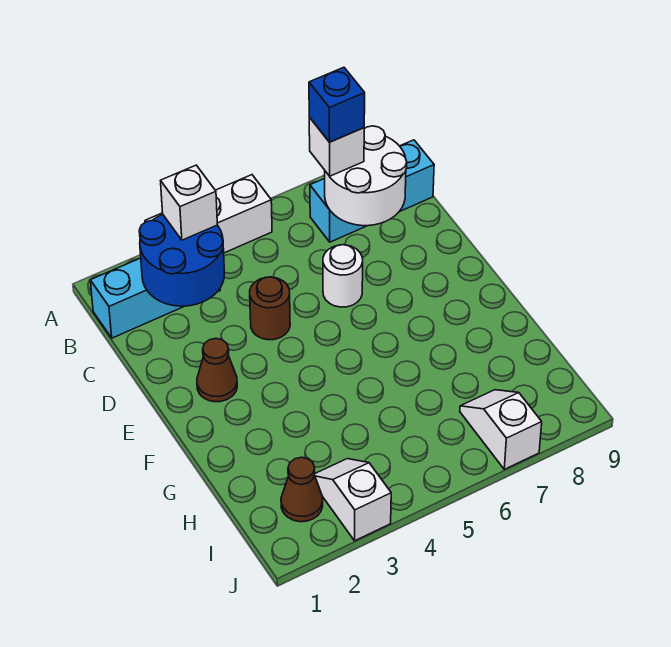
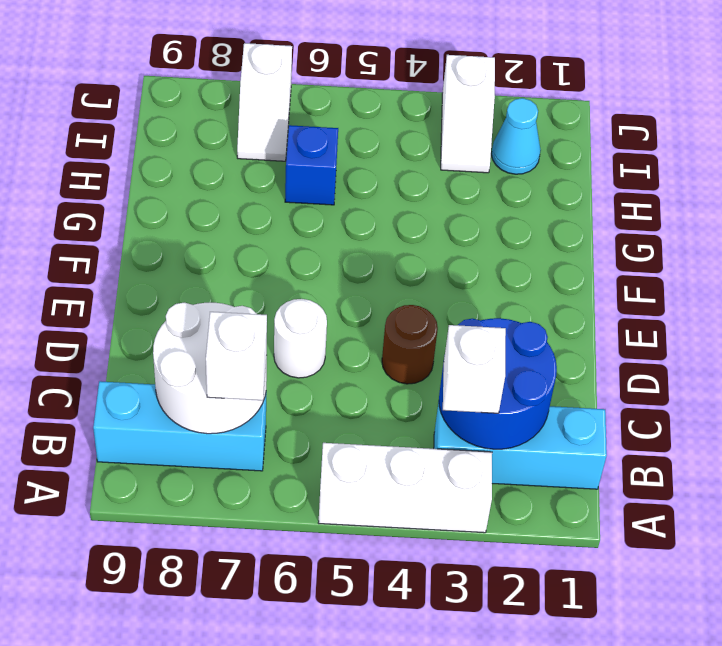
blue 1x1 brick [309,67,365,142] -> blue 1x1 brick moved to [285,125,338,205]
brown 1x1 cone [197,338,237,402] -> none
brown 1x1 cone [281,457,323,522] -> cyan 1x1 cone [492,98,541,174]

